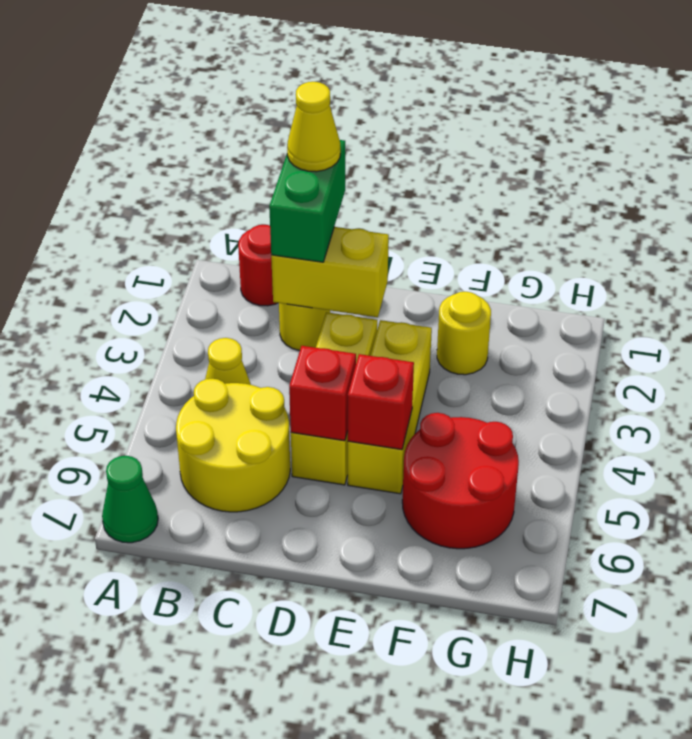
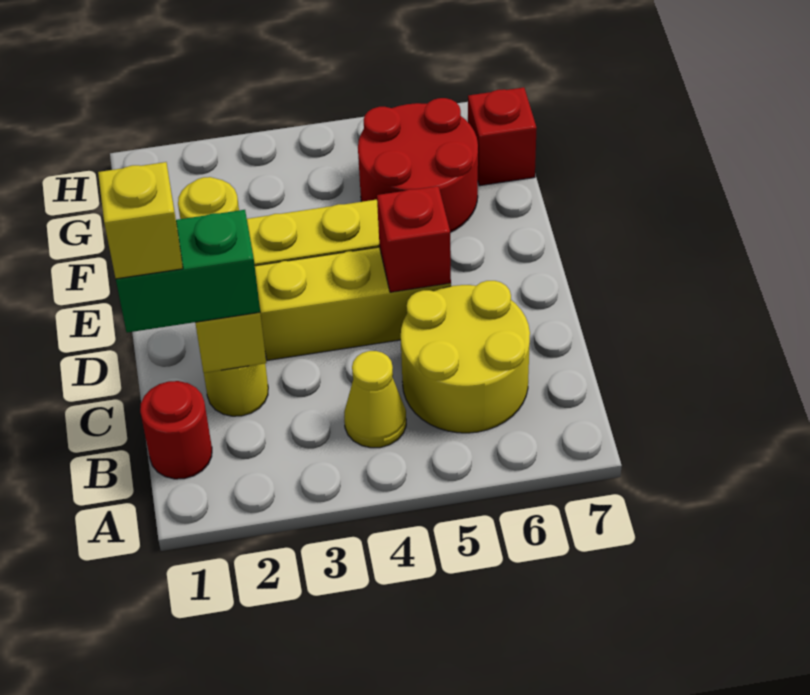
green 1x1 cone [102,456,158,543] -> none
yellow 1x1 cone [287,82,340,172] -> yellow 1x1 brick [98,162,183,279]
red 1x1 brick [347,354,414,450] -> red 1x1 brick moved to [468,87,537,186]

